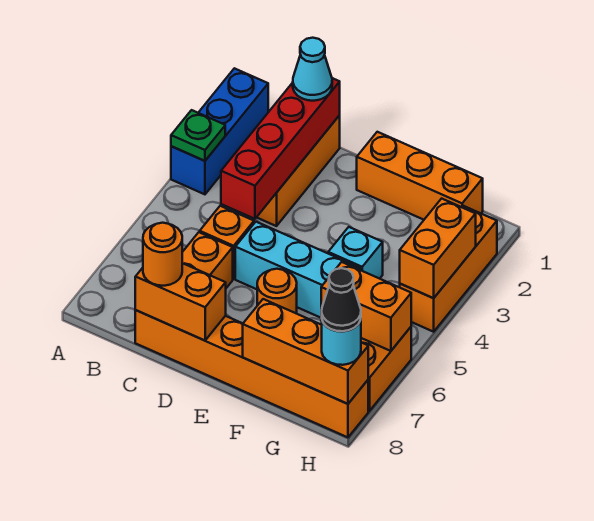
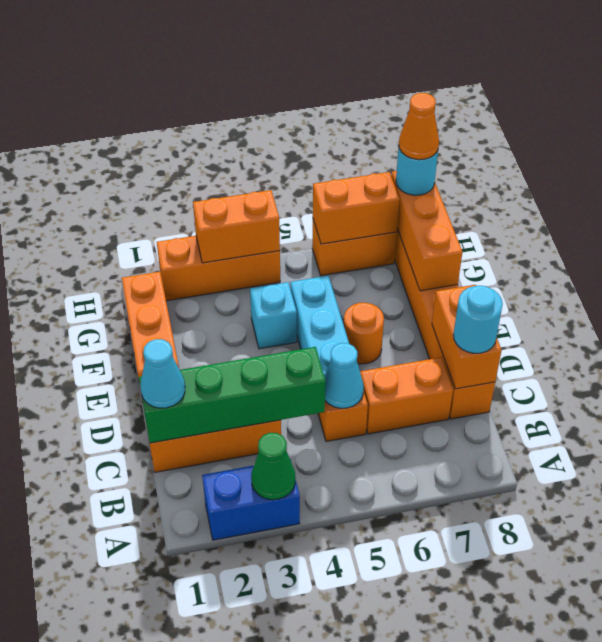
blue 1x3 brick [171,68,268,194] -> blue 1x2 brick [202,459,300,540]
green 1x1 plate [171,110,225,161] -> green 1x1 cone [251,433,295,500]
red 1x4 brick [221,78,340,219] -> green 1x4 brick [139,347,325,443]
none -> cyan 1x1 cone [324,343,364,408]
orange 1x1 round brick [143,223,182,286] -> cyan 1x1 round brick [453,286,503,353]
orange 1x2 brick [321,262,411,351] -> orange 1x2 brick turned to [313,172,400,244]
black 1x1 cone [322,268,361,331] -> orange 1x1 cone [399,93,439,160]

